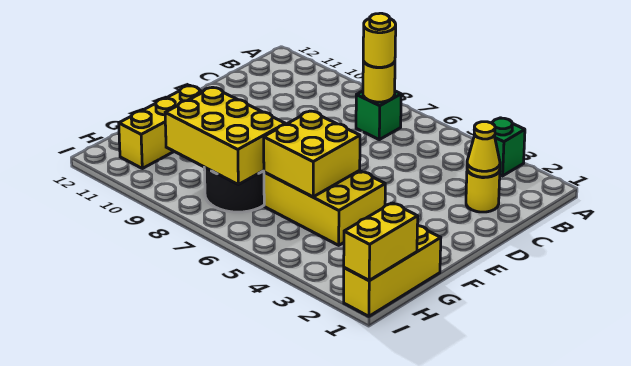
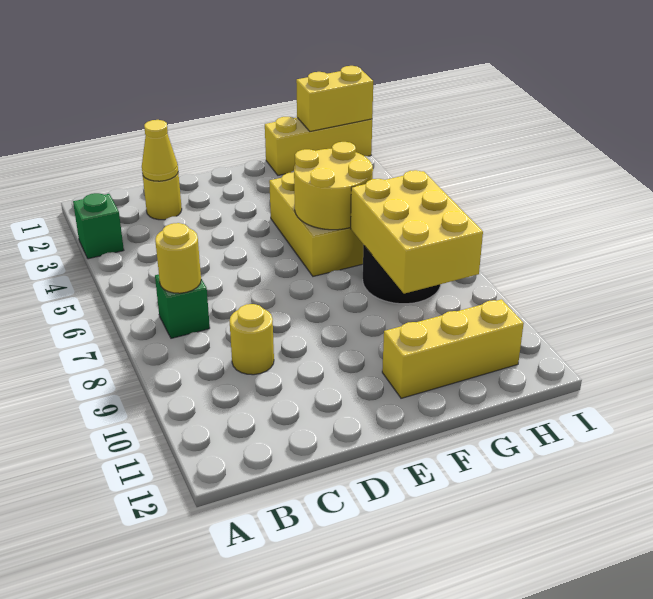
yellow 1x1 round brick [363,13,396,67] -> yellow 1x1 round brick moved to [230,304,274,375]
yellow 2x2 brick [264,111,360,197] -> yellow 2x2 round brick [294,142,373,230]

